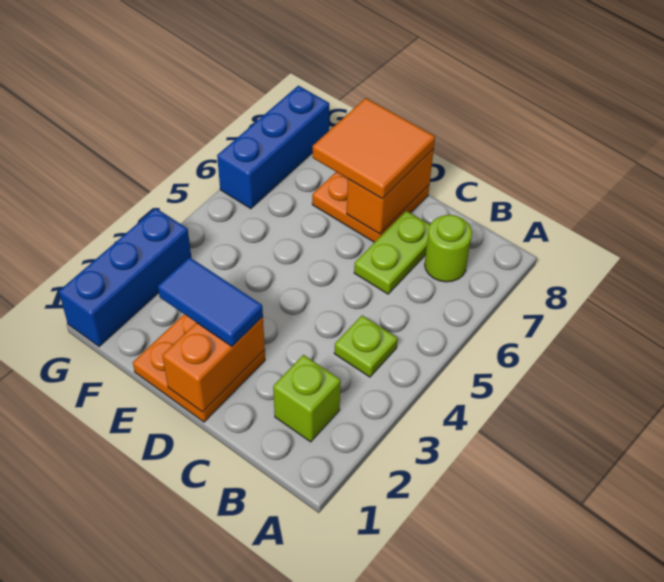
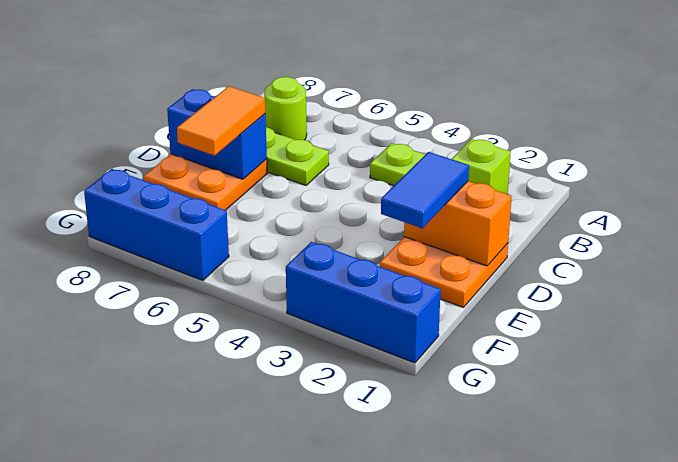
orange 1x2 brick [347,149,434,234] -> blue 1x2 brick [167,89,267,179]
orange 2x2 tile [313,98,435,199] -> orange 1x2 tile [177,86,265,156]

